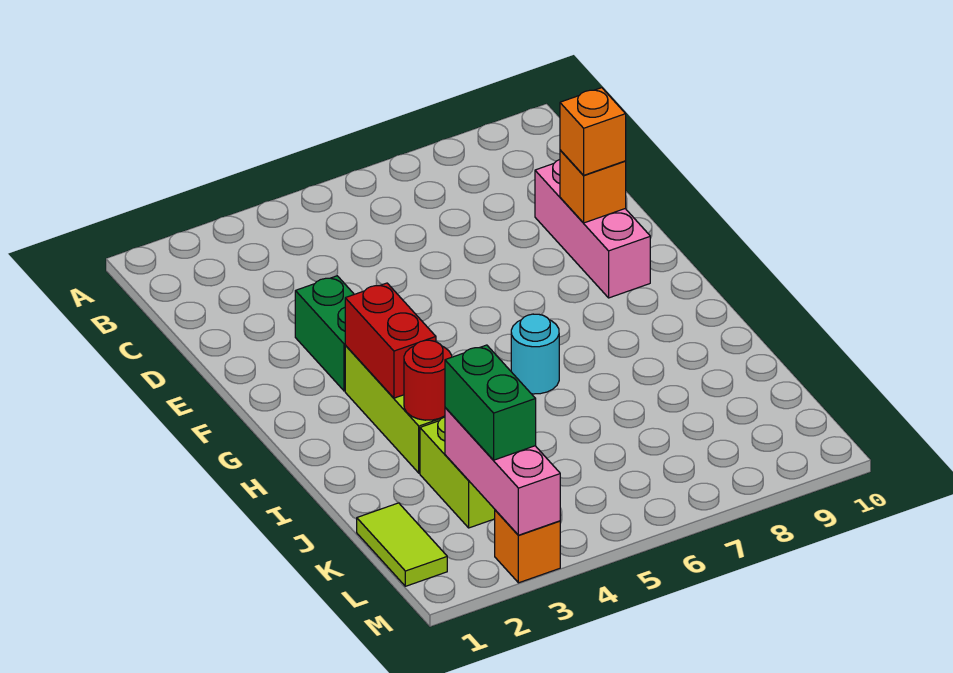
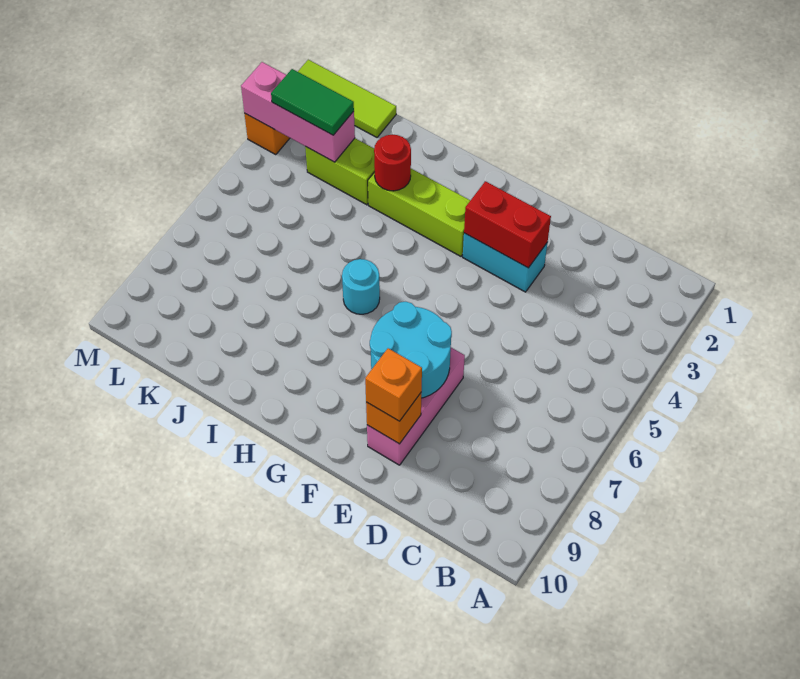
pink 1x3 brick [535,160,650,298] -> pink 1x3 brick turned to [367,348,465,465]
green 1x2 brick [295,276,354,391] -> cyan 1x2 brick [463,233,548,292]
none -> cyan 2x2 round brick [370,302,452,398]
red 1x2 brick [345,283,436,398] -> red 1x2 brick moved to [464,181,551,268]
lime 1x2 tile [357,503,447,586] -> lime 1x3 tile [298,60,396,137]
green 1x2 brick [445,345,536,460] -> green 1x2 tile [271,69,354,135]

